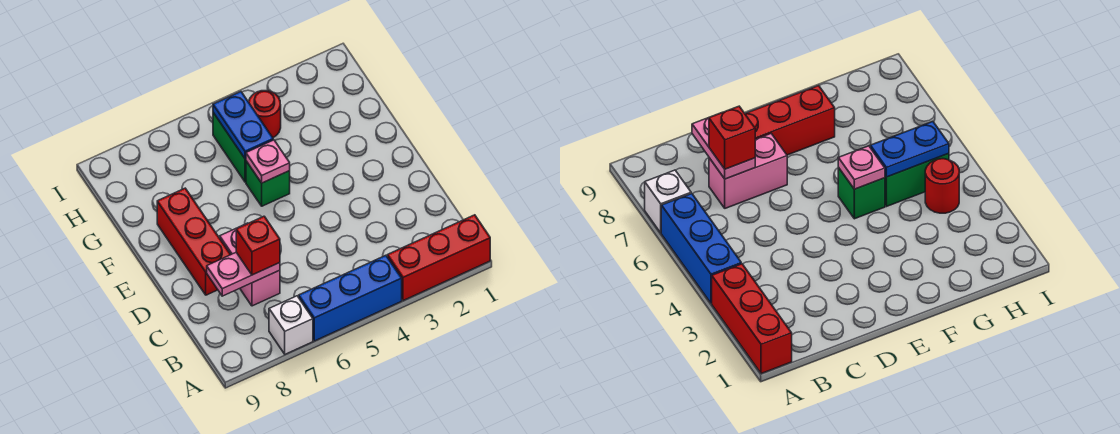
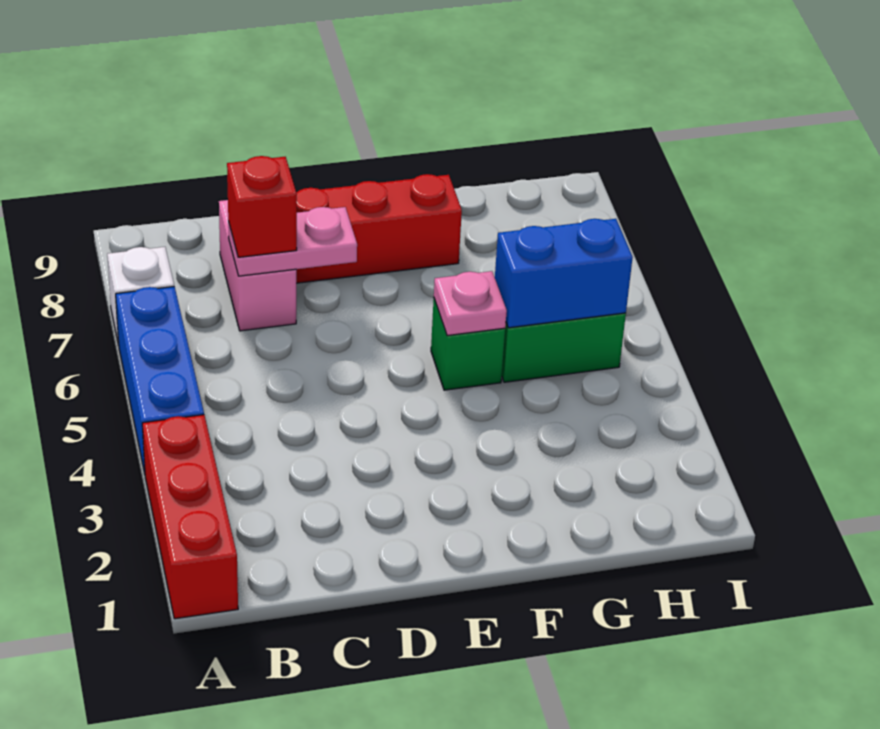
pink 1x2 brick [220,223,280,306] -> pink 1x2 brick turned to [219,200,296,331]
pink 1x2 plate [207,252,280,296] -> pink 1x2 plate turned to [228,207,357,276]
blue 1x2 plate [213,92,273,159] -> blue 1x2 brick [495,219,633,328]
red 1x1 round brick [249,91,281,138] -> none

